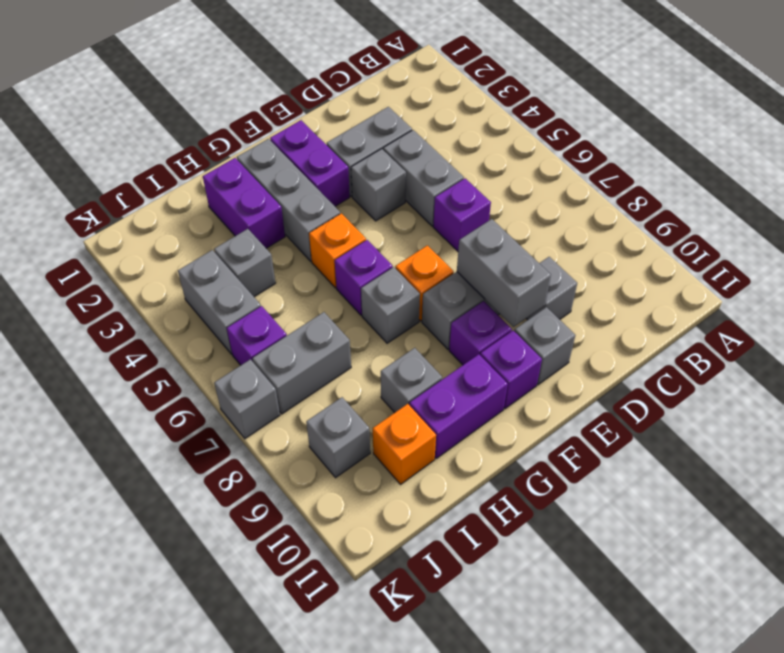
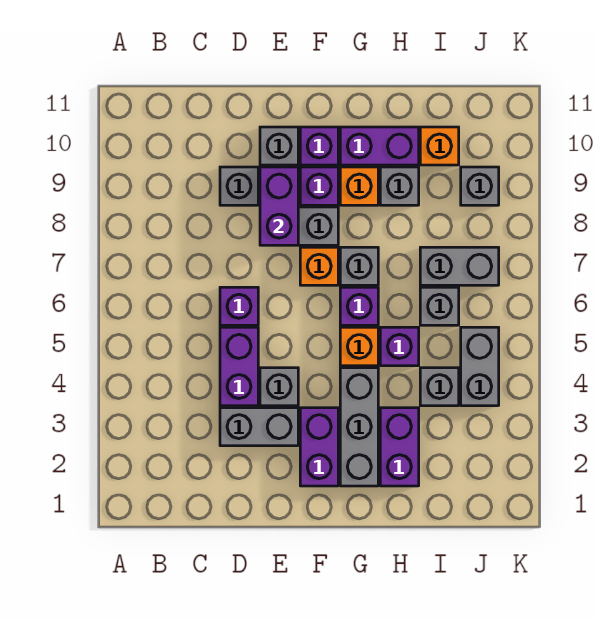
grey 1x2 brick [383,130,464,226] -> purple 1x2 brick [220,327,258,406]
grey 1x2 brick [457,219,551,327] -> purple 1x2 brick [260,167,298,245]
none -> orange 1x1 brick [340,167,378,205]
purple 1x1 brick [227,306,287,365] -> purple 1x1 brick moved to [380,327,419,366]
grey 1x1 brick [214,359,280,439] -> grey 1x1 brick moved to [420,287,459,325]

